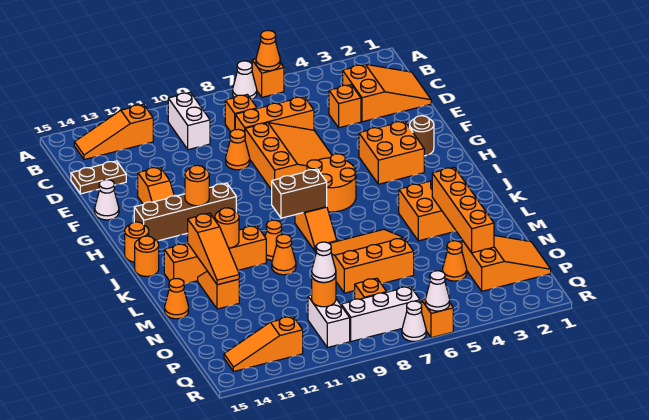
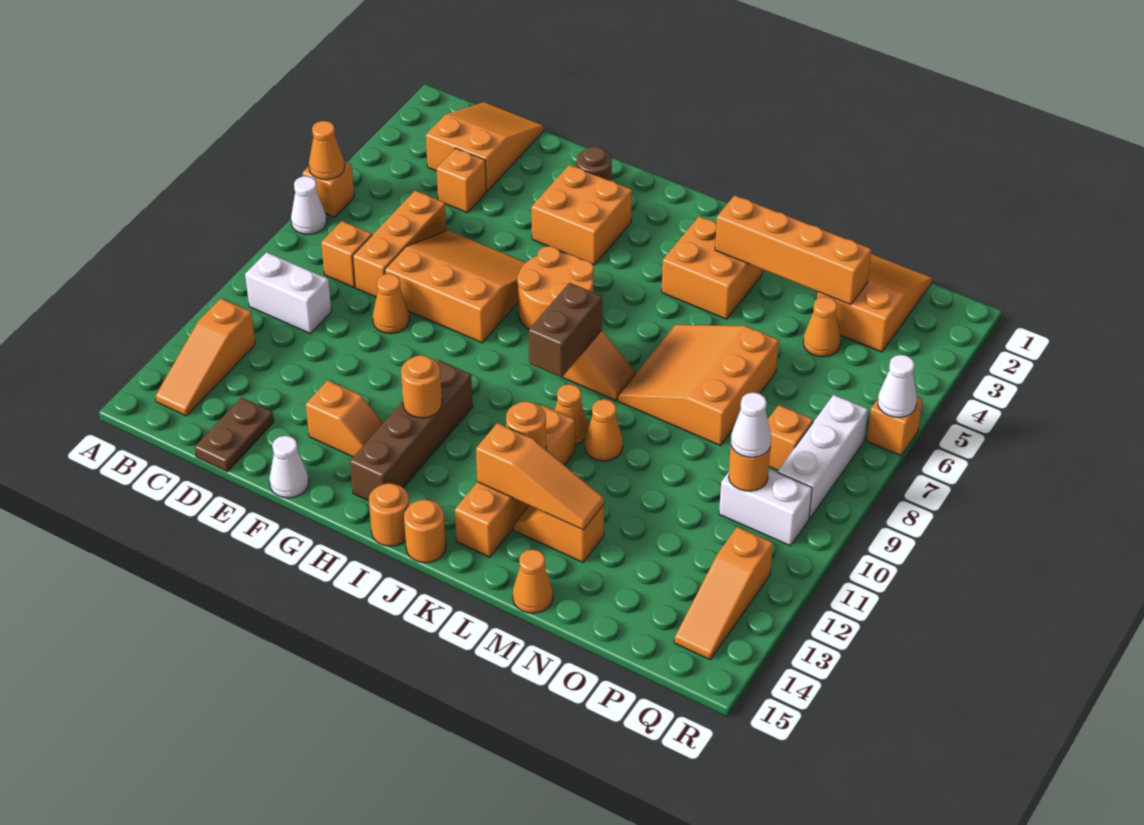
white 1x1 cone [402,301,426,341] -> none

